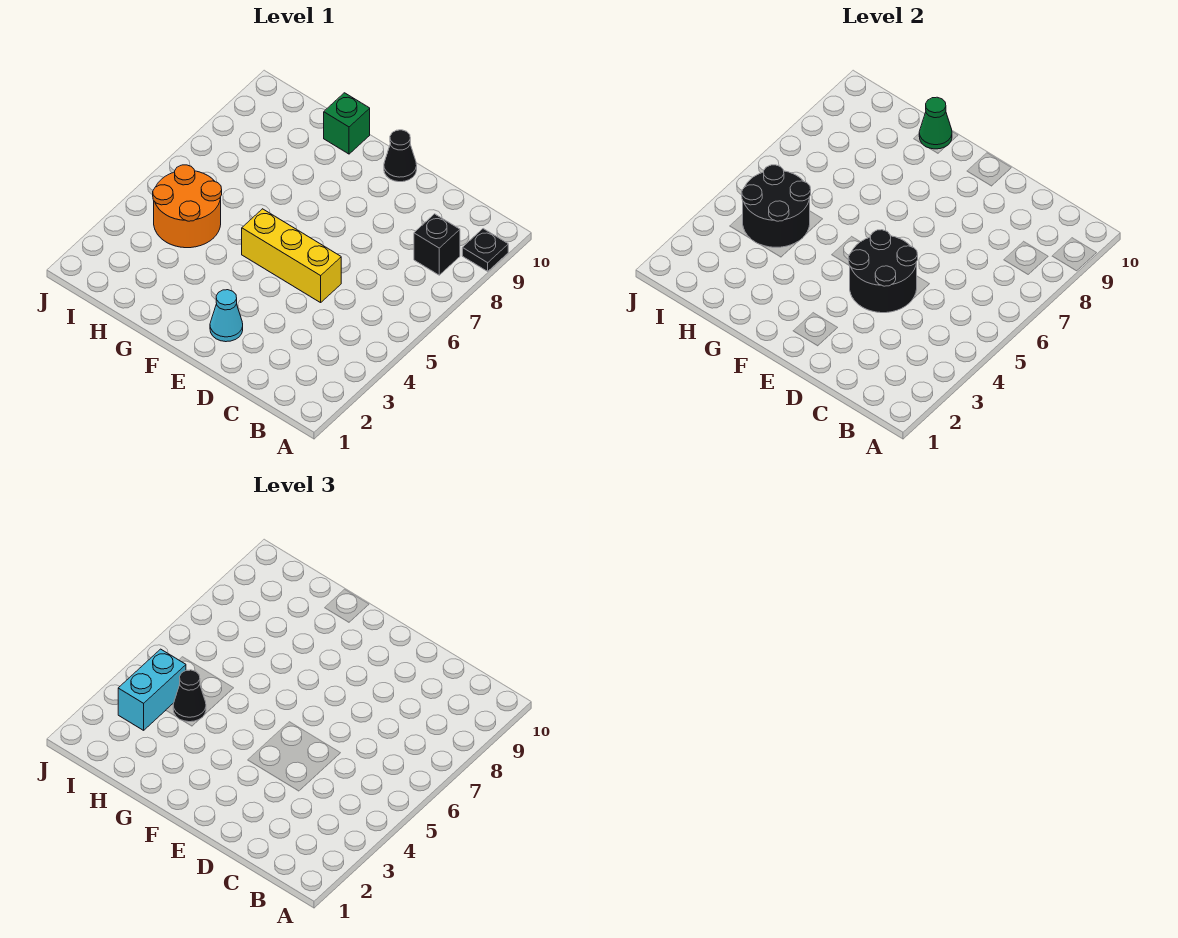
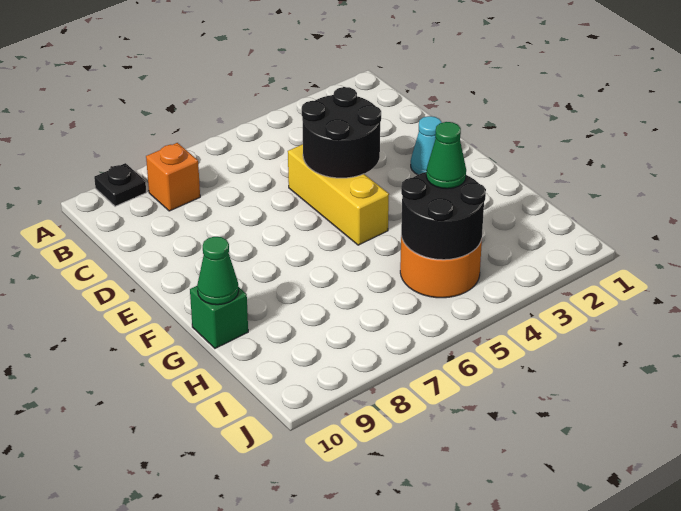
black 1x1 brick [414,214,460,275] -> orange 1x1 brick [146,143,200,211]
black 1x1 cone [384,130,417,182] -> none
black 1x1 cone [173,670,206,722] -> green 1x1 cone [426,122,466,189]
cyan 1x2 brick [118,649,186,730] -> none

